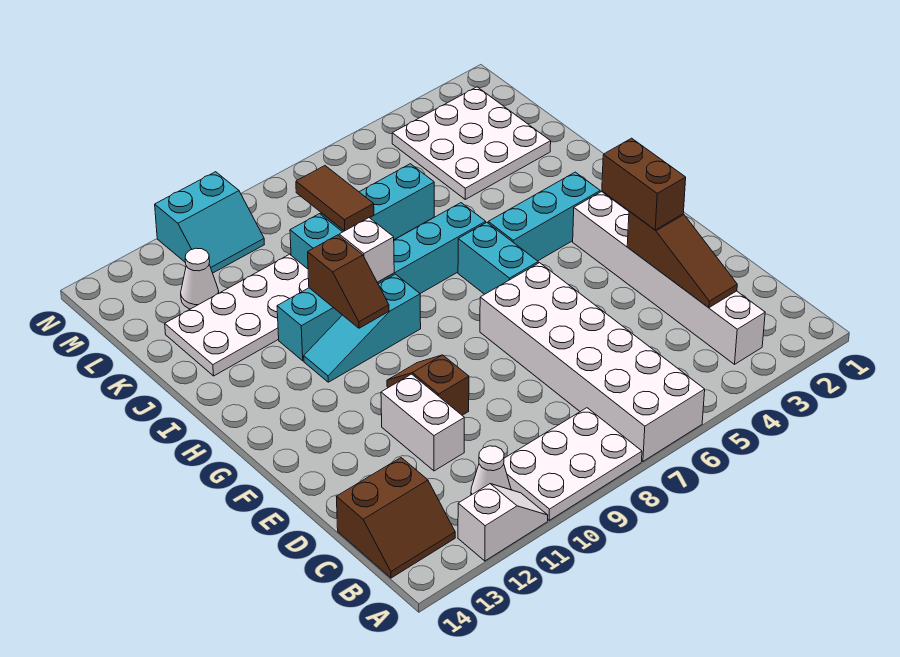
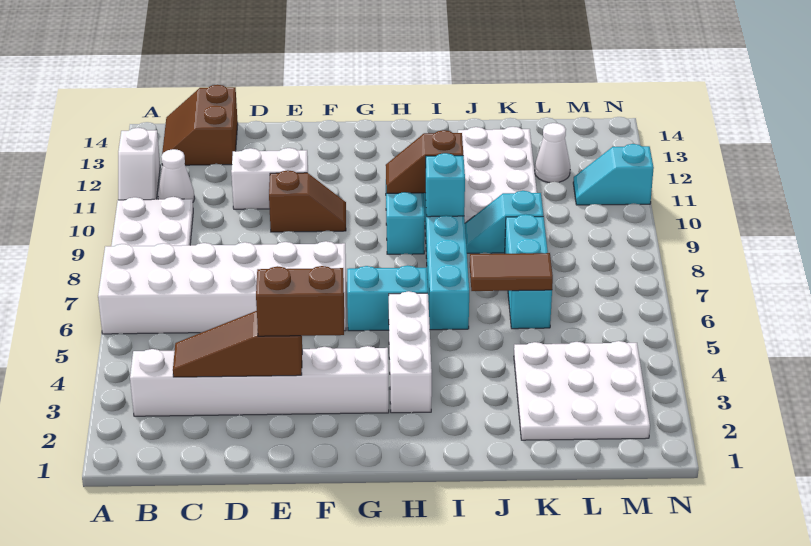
cyan 1x3 brick [488,172,600,261] -> white 1x3 brick [389,291,432,413]
white 1x1 brick [339,218,394,282] -> cyan 1x1 brick [426,153,465,217]
brown 1x2 tile [296,166,374,231] -> brown 1x2 tile moved to [470,253,553,291]
cyan 2x2 slope [155,172,264,273] -> cyan 1x2 slope [573,144,654,205]

